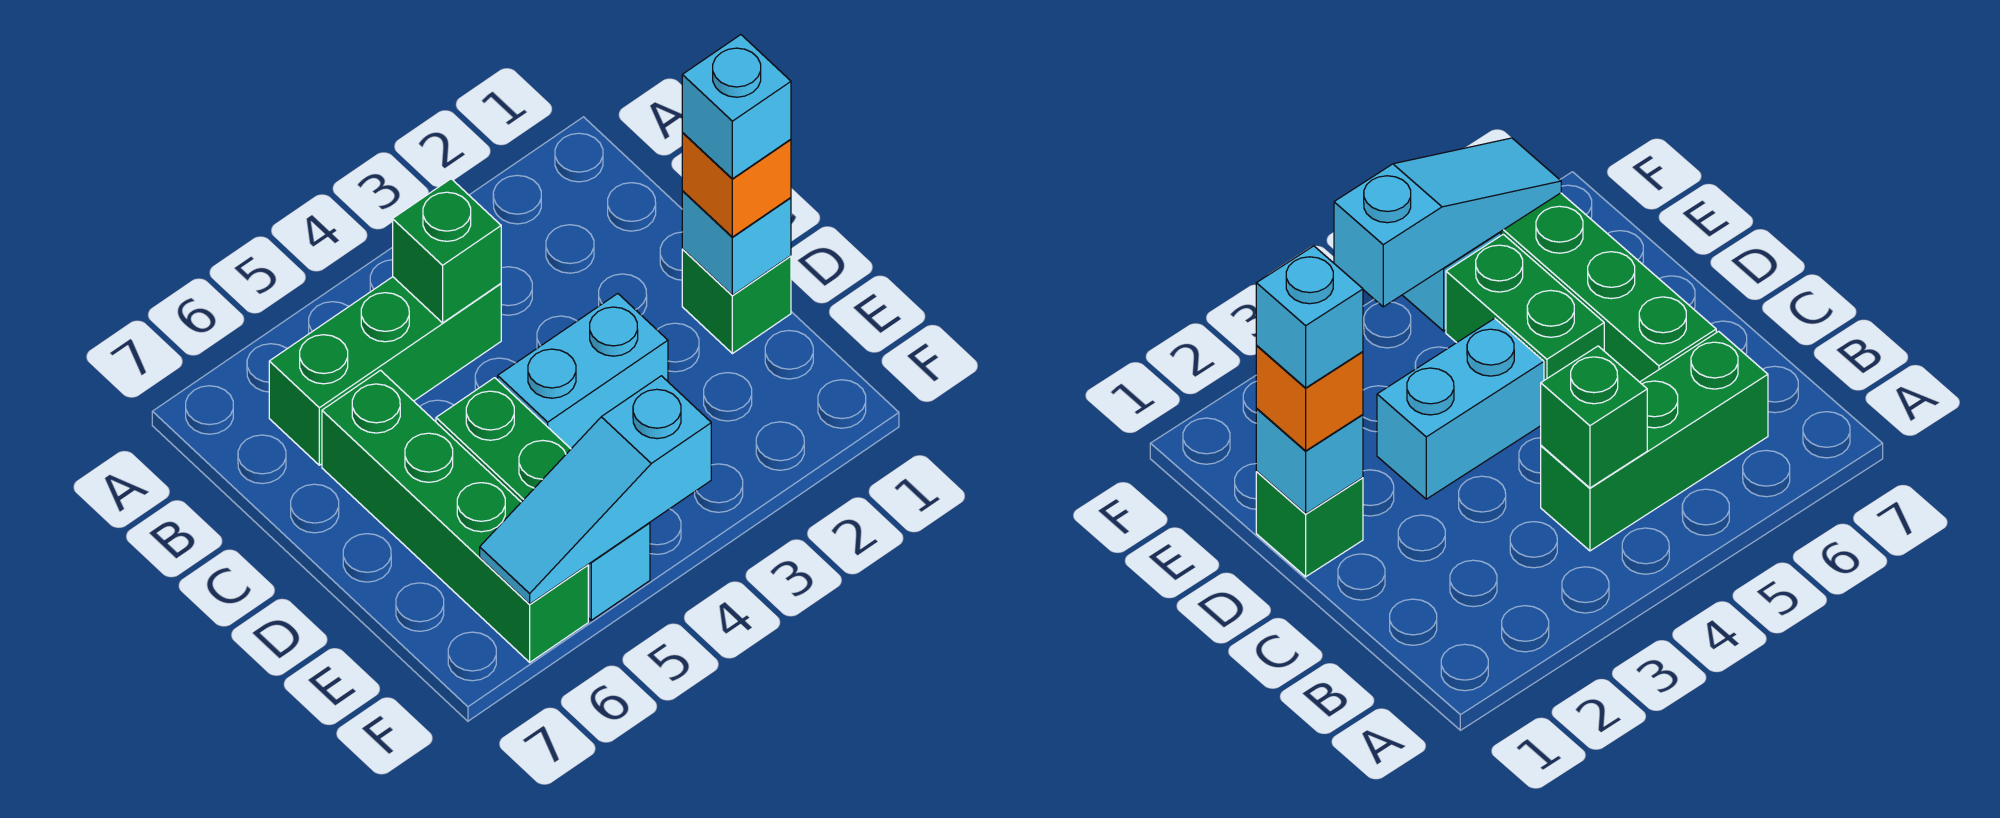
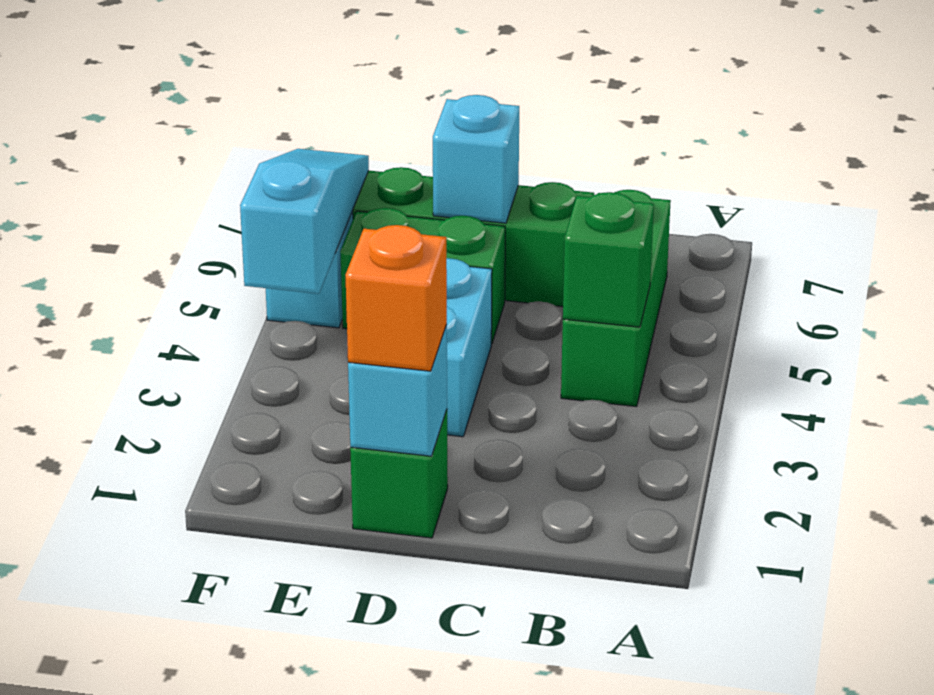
cyan 1x1 brick [682,35,791,179] -> cyan 1x1 brick moved to [433,95,519,223]

